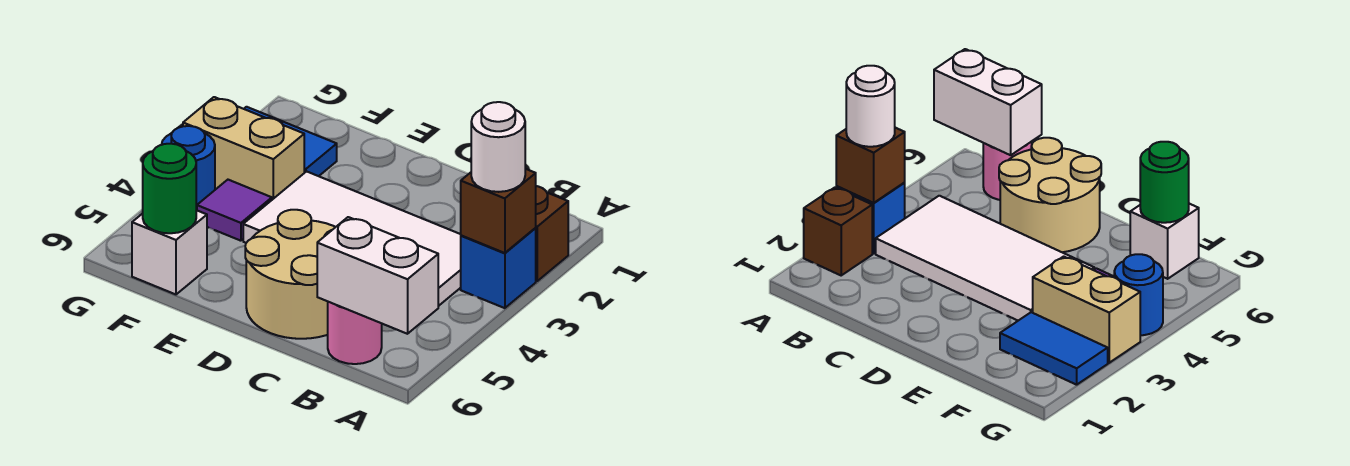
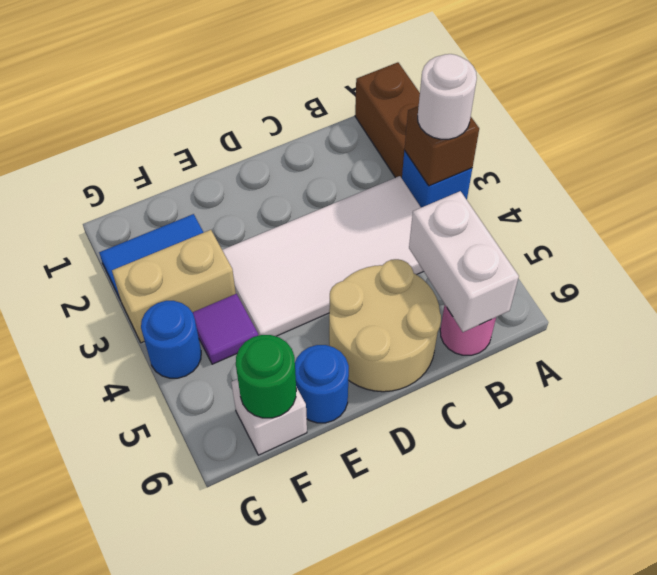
brown 1x1 brick [536,186,568,281] -> brown 1x2 brick [355,62,420,178]
white 1x2 brick [317,217,438,334] -> white 1x2 brick turned to [409,191,519,332]
none -> blue 1x1 round brick [295,345,349,423]

